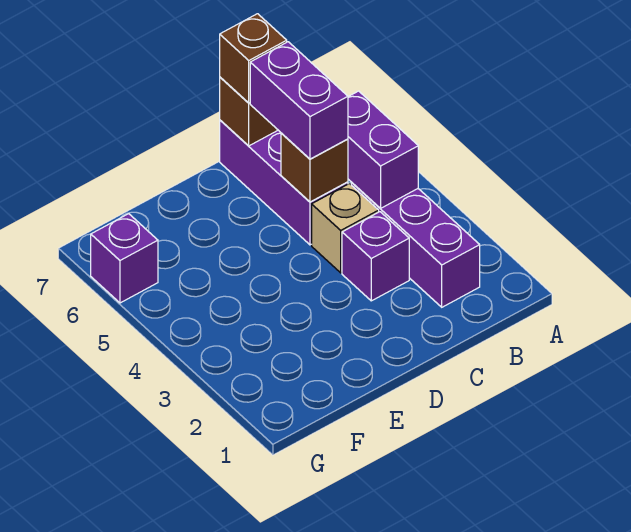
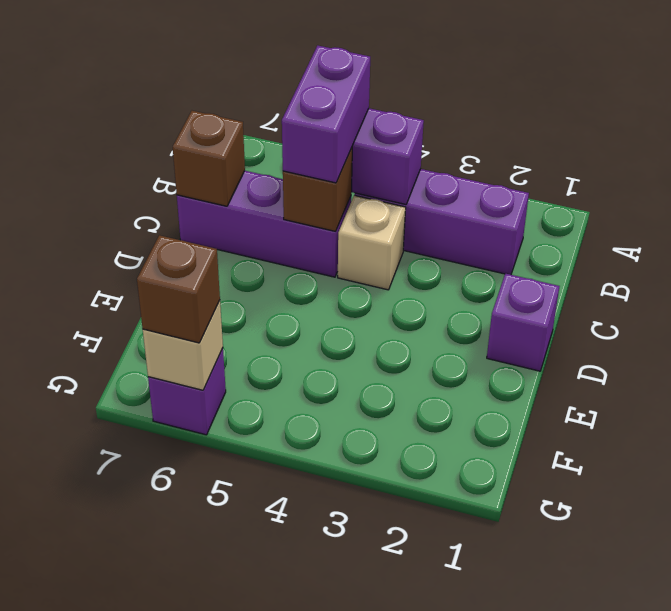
purple 1x1 brick [342,212,409,301] -> purple 1x1 brick moved to [487,273,560,371]
purple 1x2 brick [250,42,348,159] -> purple 1x2 brick turned to [282,45,370,183]
brown 1x1 brick [220,14,287,103] -> brown 1x1 brick moved to [137,235,220,343]
none -> tan 1x1 brick [143,301,223,390]

